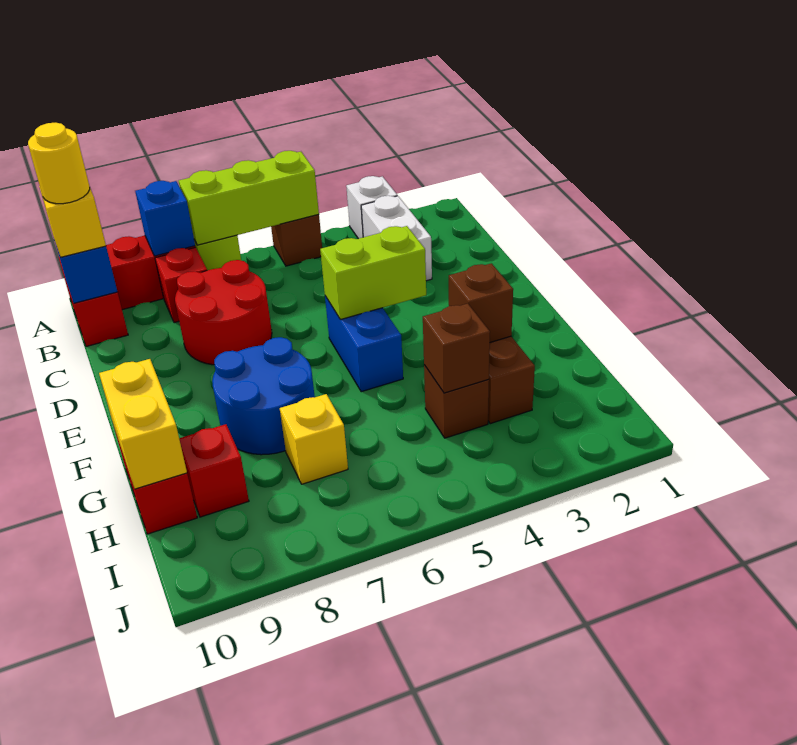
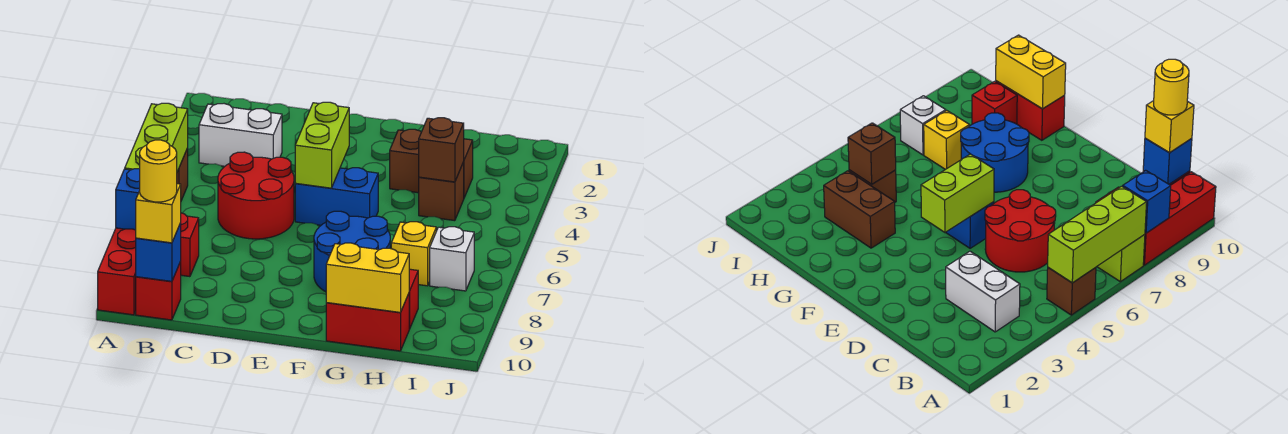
white 1x1 brick [346,176,397,239] -> white 1x1 brick moved to [430,227,474,291]
red 2x2 round brick [175,260,272,365] -> red 2x2 round brick moved to [218,152,294,239]
brown 1x1 brick [449,263,513,342] -> none

